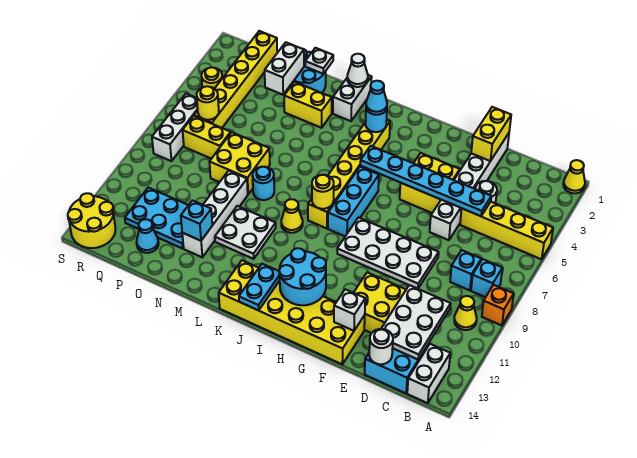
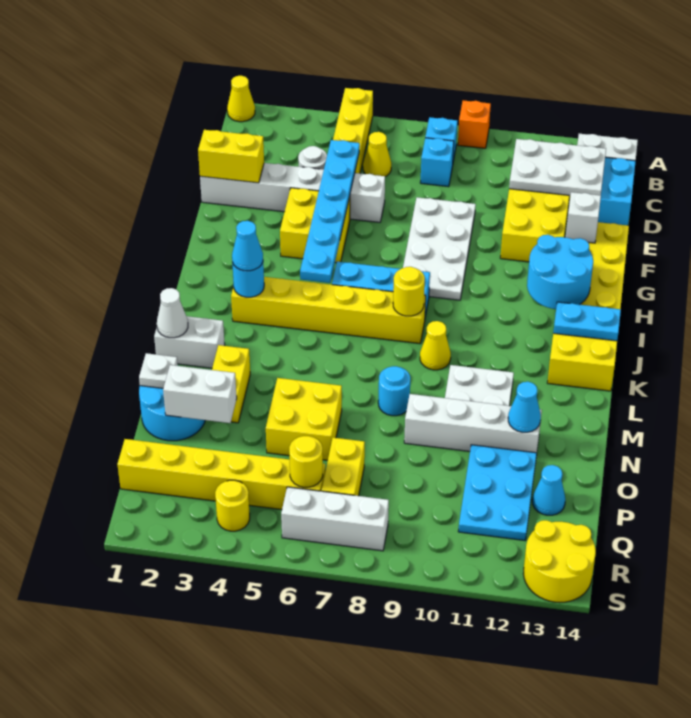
yellow 1x1 cone [454,296,477,330] -> yellow 1x1 cone moved to [363,132,391,177]
white 1x1 round brick [369,329,393,364] -> none
yellow 2x2 brick [210,132,270,194] -> yellow 2x2 brick moved to [266,378,342,460]
cyan 1x1 brick [181,200,212,241] -> cyan 1x1 cone [508,382,541,432]

